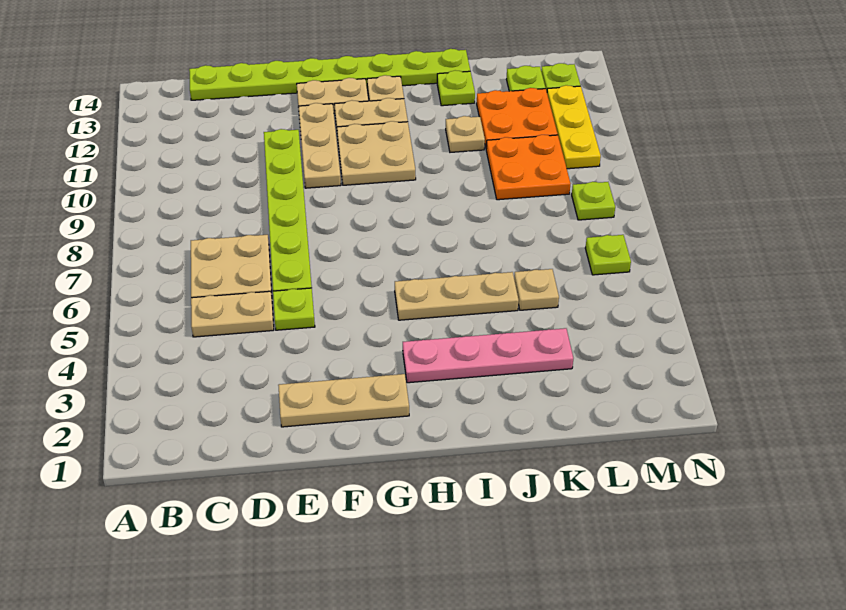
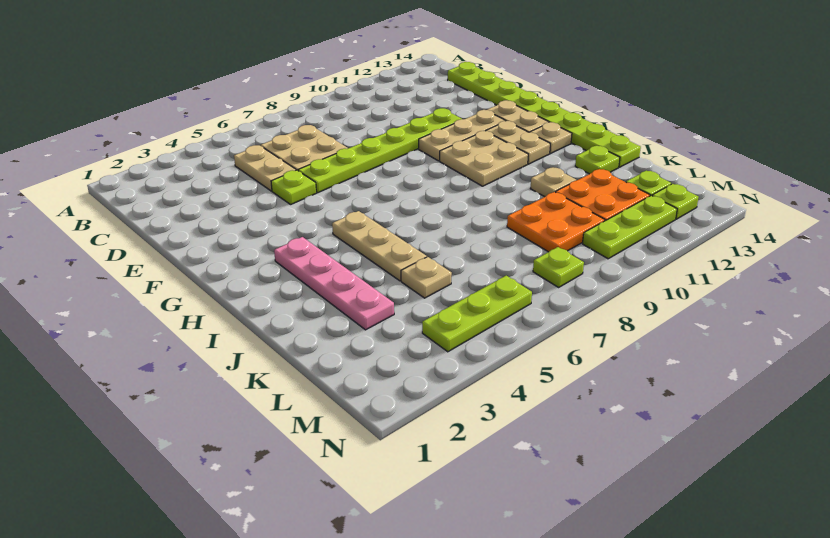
tan 1x3 plate [278,374,409,427] -> none
lime 1x1 plate [585,235,631,275] -> lime 1x3 plate [422,276,532,352]
yellow 1x3 plate [547,85,601,169] -> lime 1x3 plate [582,195,677,259]

